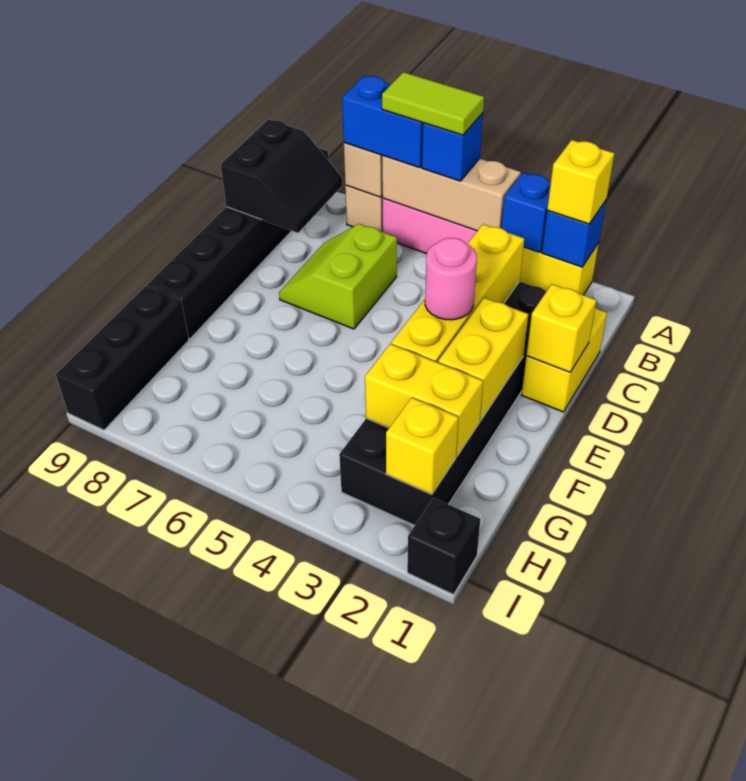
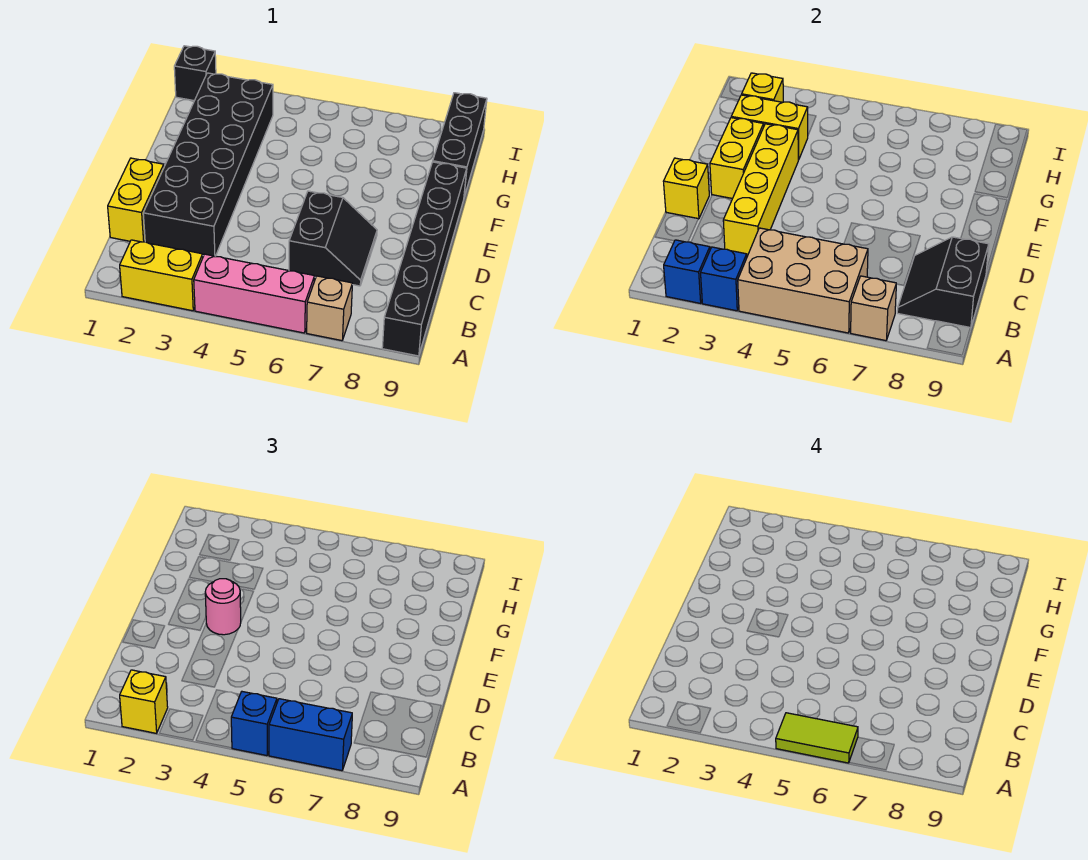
tan 1x3 brick [382,155,521,231] -> tan 2x3 brick [738,228,868,333]
lime 2x2 slope [279,224,397,329] -> black 2x2 slope [289,191,377,286]

